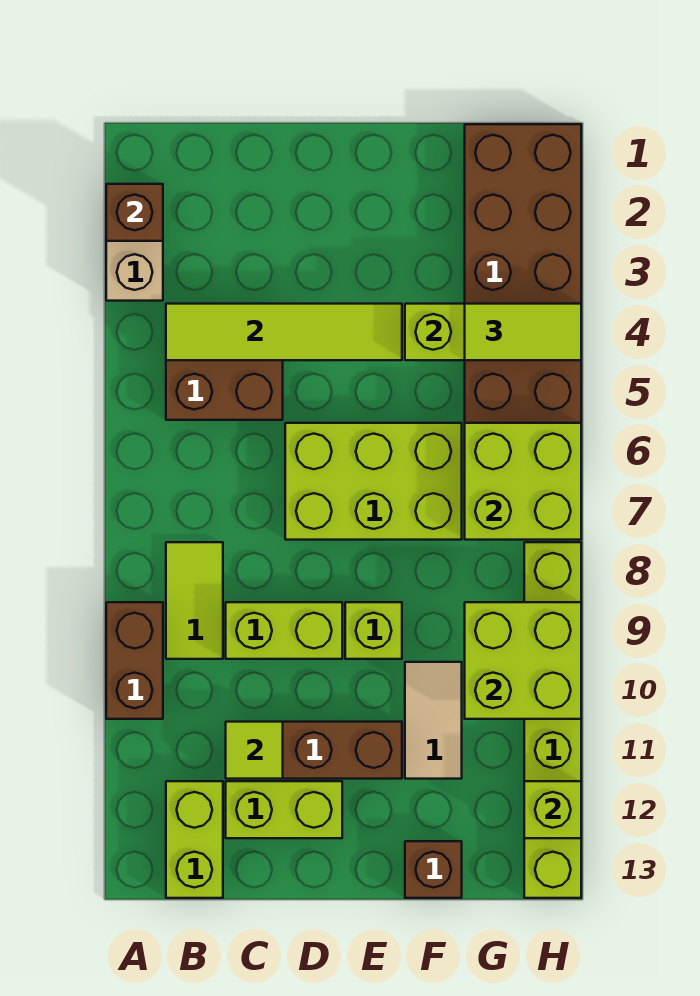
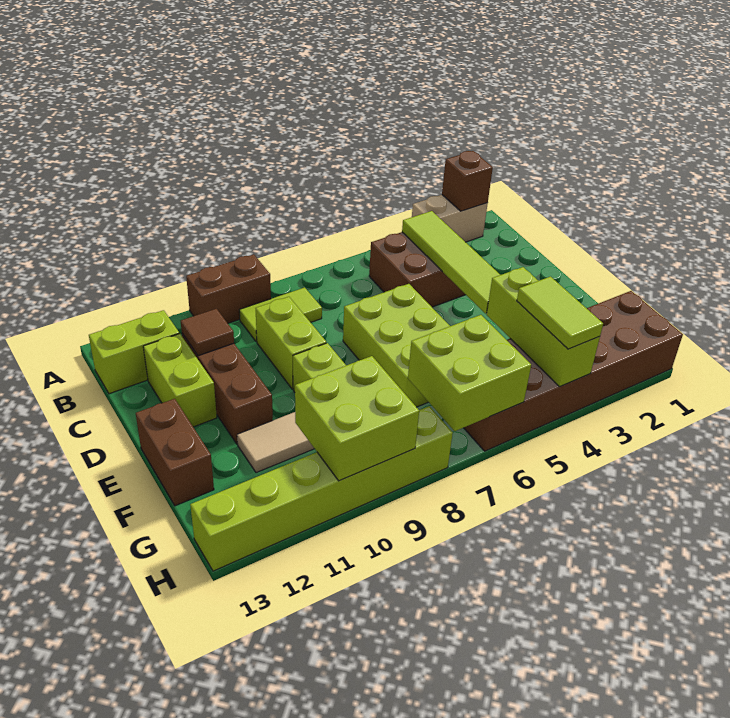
lime 1x1 tile [226,722,283,779] -> brown 1x1 tile [181,309,234,356]
brown 1x1 brick [405,841,462,898] -> brown 1x2 brick [136,399,214,506]
lime 1x1 brick [524,781,581,838] -> none

